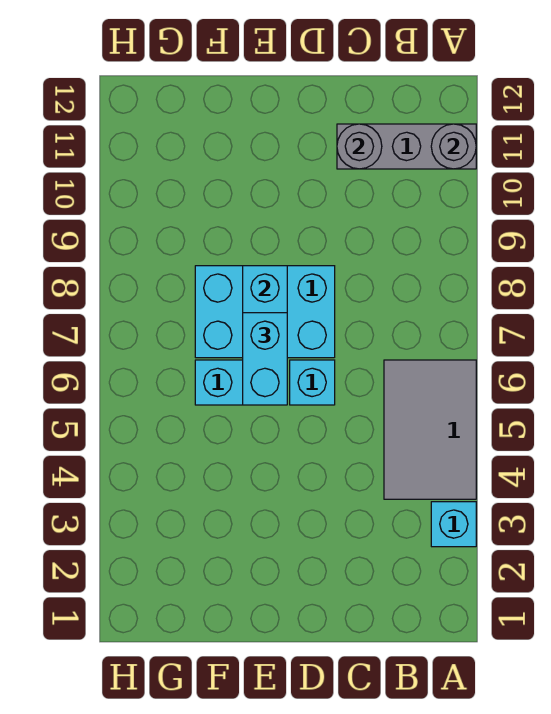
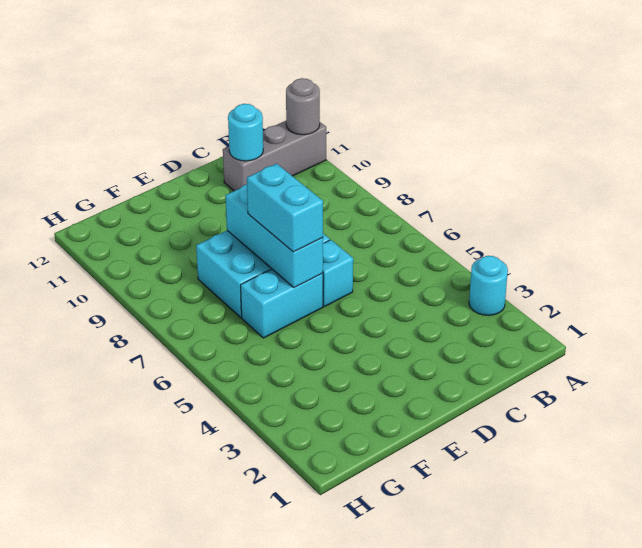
cyan 1x1 brick [431,502,476,547] -> cyan 1x1 round brick [469,256,508,315]
grey 2x3 tile [384,360,476,499] -> none
grey 1x1 round brick [337,124,382,169] -> cyan 1x1 round brick [228,104,263,161]

